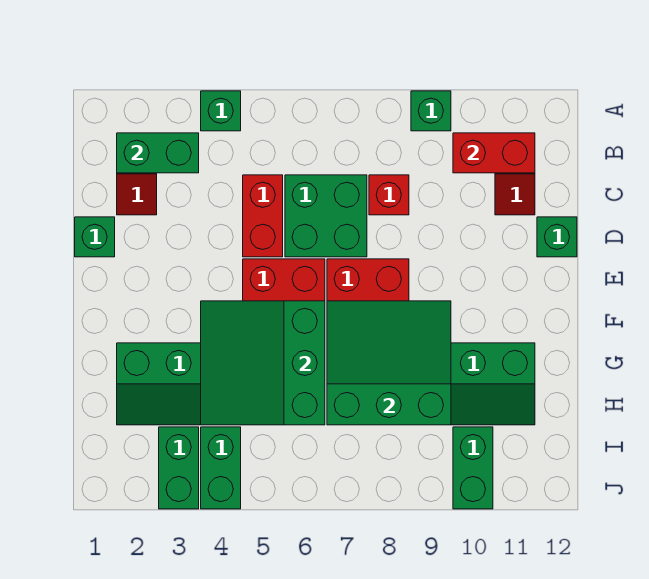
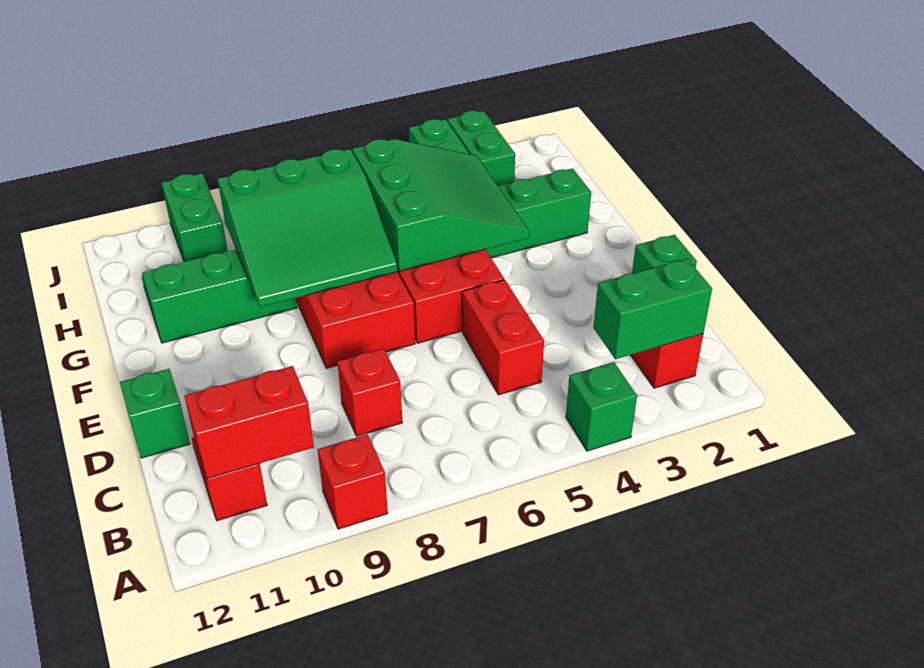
green 1x1 brick [411,91,451,131] -> red 1x1 brick [317,434,388,529]
green 2x2 brick [285,175,367,257] -> none

